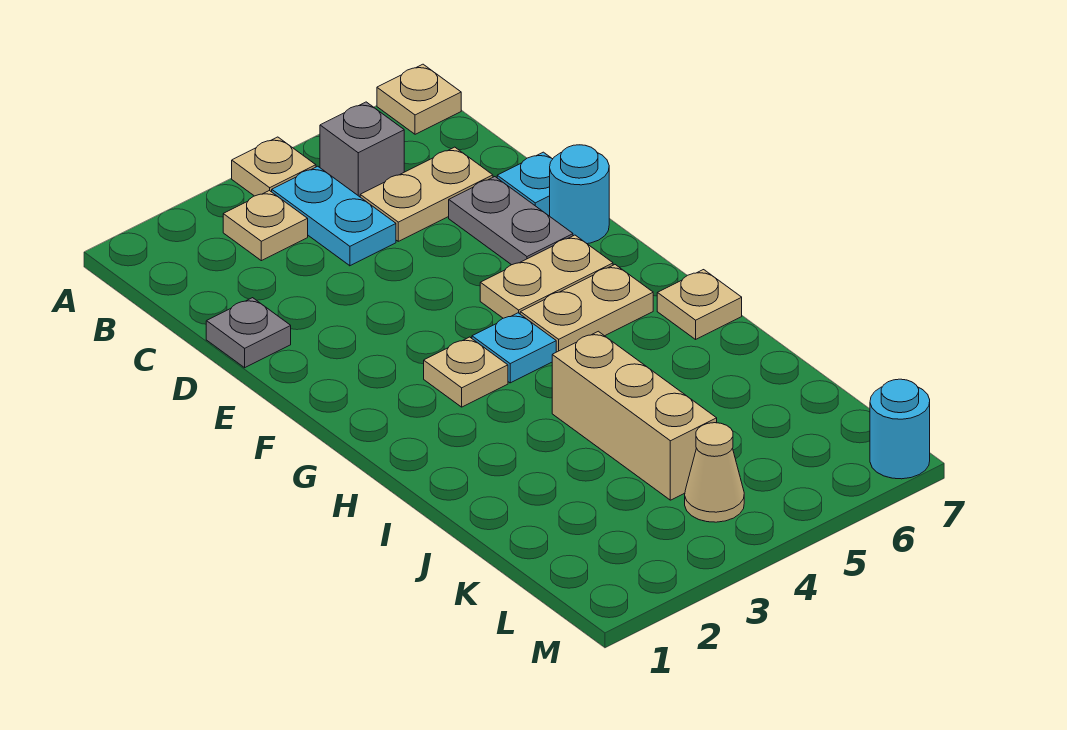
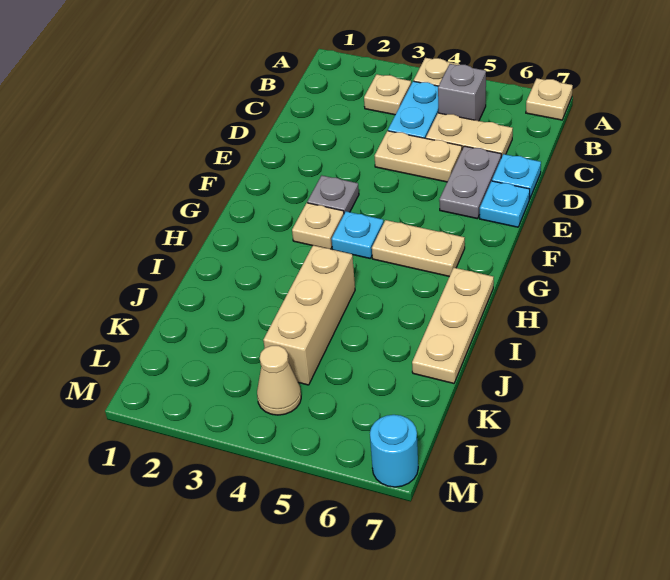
grey 1x1 plate [206,298,291,368] -> grey 1x1 plate moved to [307,175,359,213]
cyan 1x1 round brick [550,145,609,244] -> cyan 1x1 plate [480,181,530,227]
tan 1x2 plate [480,235,613,318] -> tan 1x2 plate moved to [375,131,462,182]
tan 1x1 plate [657,270,742,339] -> tan 1x3 plate [412,268,494,383]

